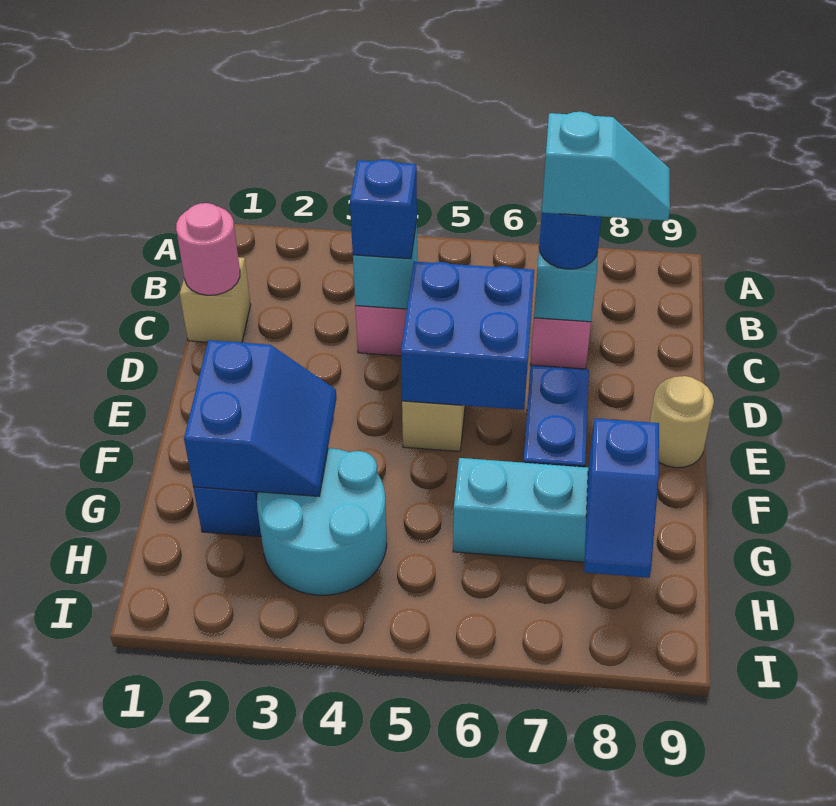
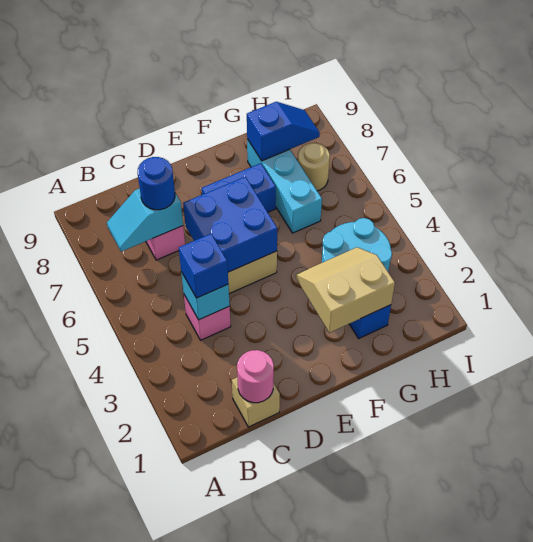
cyan 1x2 slope [542,112,670,221] -> none
tan 1x1 round brick [650,376,714,468] -> tan 1x1 round brick moved to [298,143,330,191]
blue 2x2 slope [184,340,337,496] -> tan 2x2 slope [296,247,395,333]

